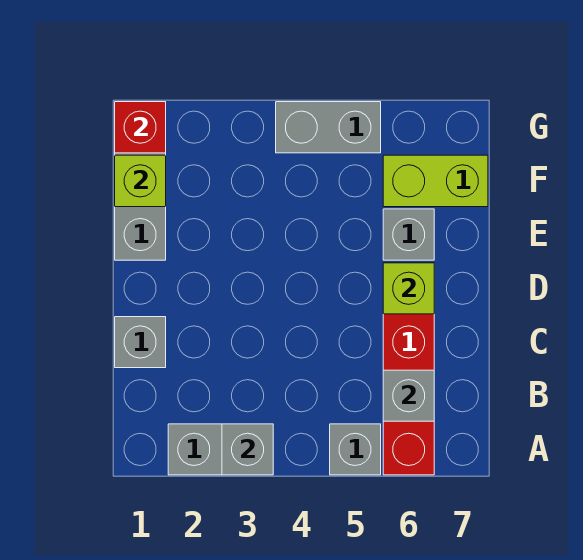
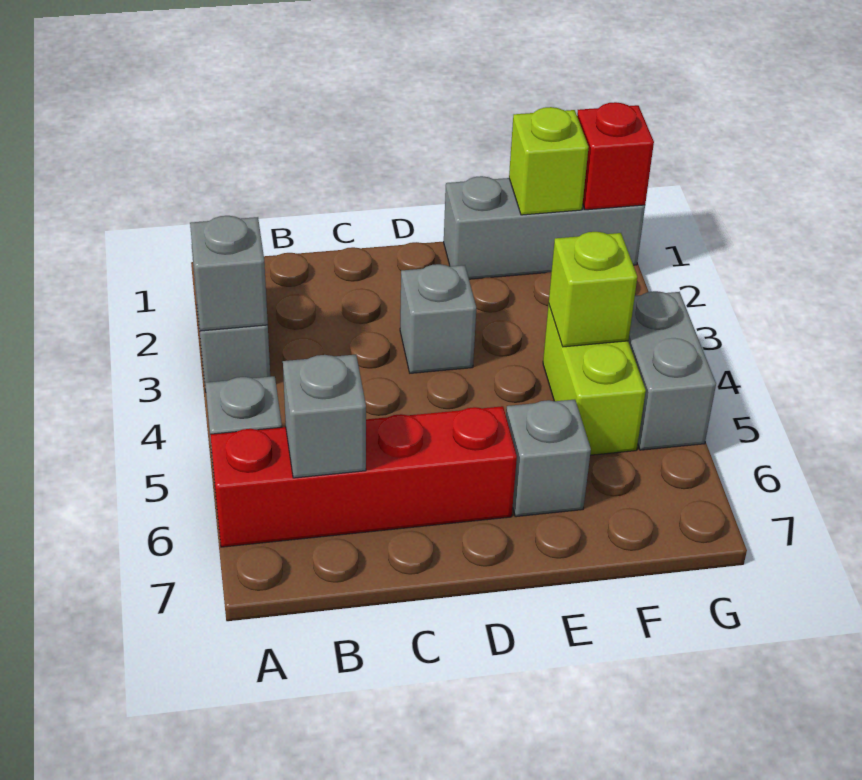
grey 1x1 brick [115,317,166,368] -> grey 1x1 brick moved to [400,264,476,373]
lime 1x1 brick [383,263,434,314] -> lime 1x1 brick moved to [549,232,637,347]
lime 1x2 brick [383,155,488,207] -> lime 1x2 brick moved to [543,304,646,455]

